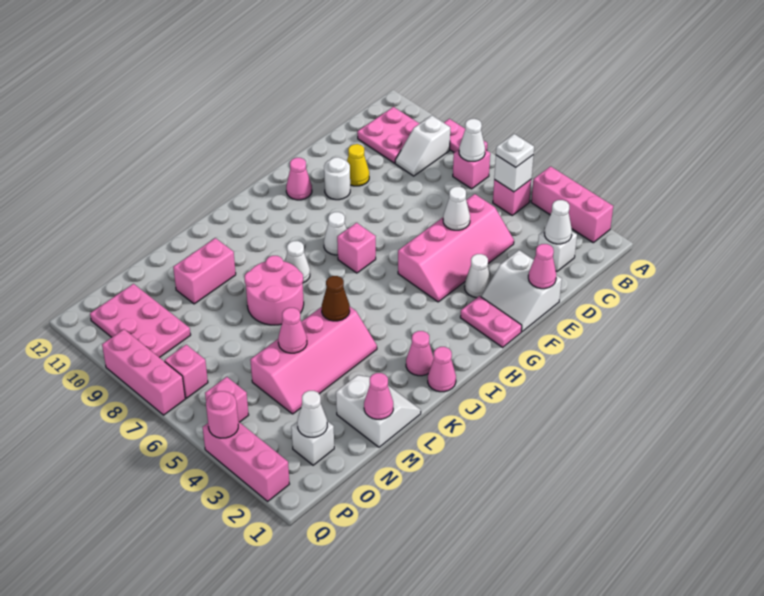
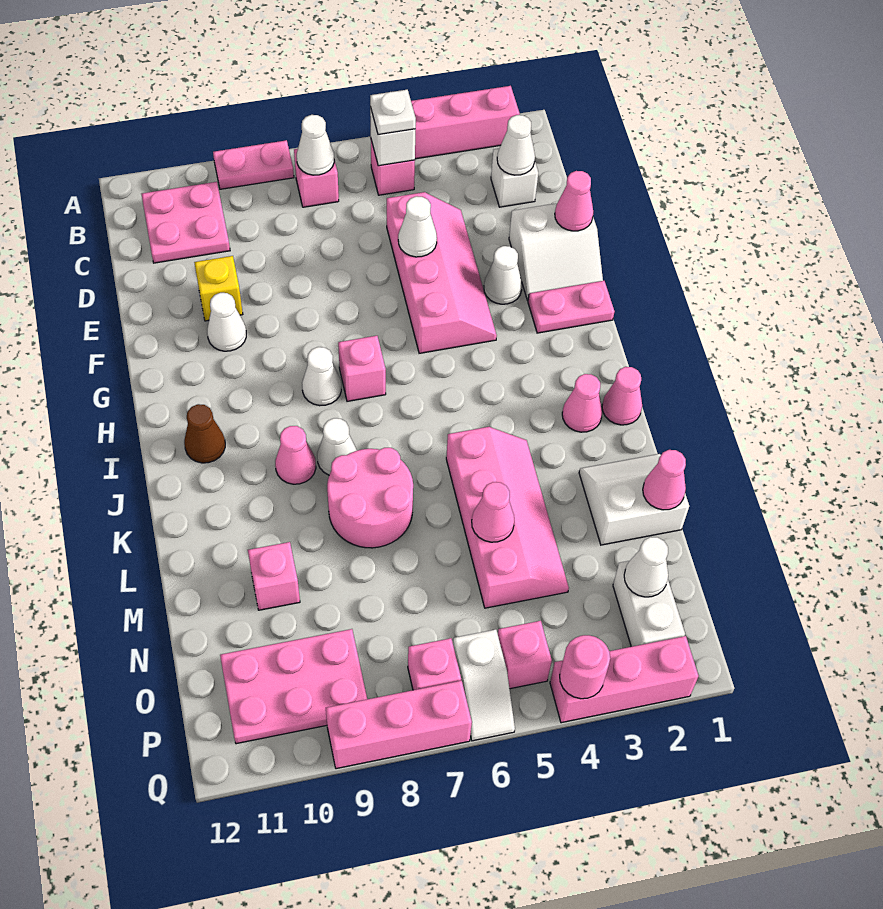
white 1x2 slope [395,116,450,176] -> white 1x2 slope moved to [453,630,515,741]
yellow 1x1 cone [347,144,369,186] -> yellow 1x1 brick [194,256,243,321]
white 1x1 round brick [324,157,350,200] -> white 1x1 cone [207,293,246,351]
pink 1x1 cone [286,158,312,200] -> pink 1x1 cone moved to [275,426,316,484]
brown 1x1 cone [322,276,350,321] -> brown 1x1 cone moved to [184,404,225,463]
pink 1x2 brick [173,238,236,304] -> pink 1x1 brick [248,542,300,610]
white 1x1 brick [291,421,334,465] -> white 1x2 brick [613,561,685,647]

